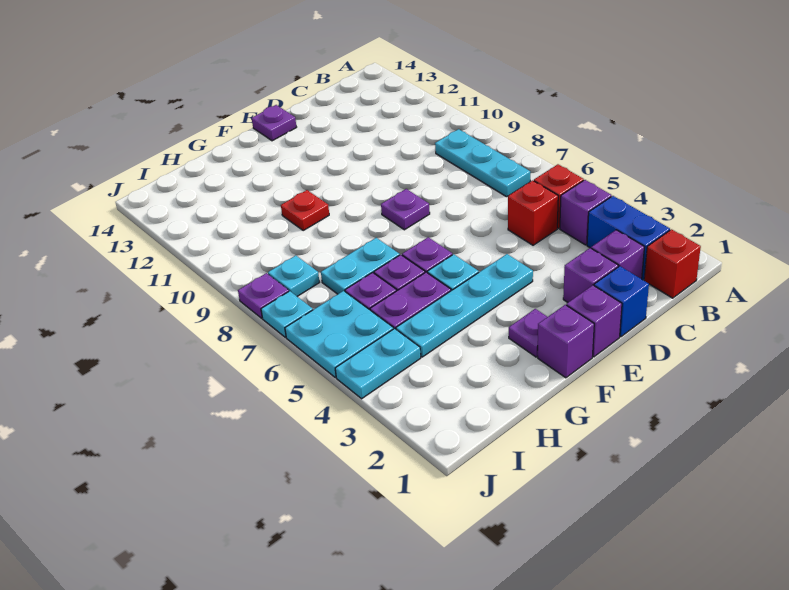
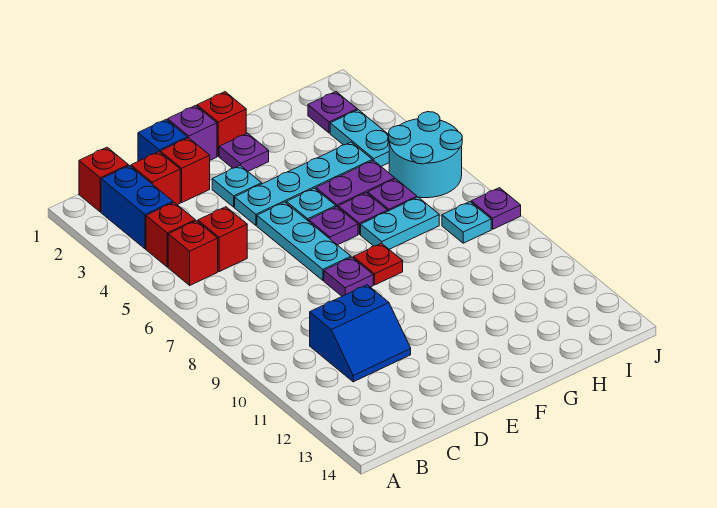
purple 1x1 brick [560,180,612,245] -> red 1x1 brick [146,202,195,267]
cyan 1x3 plate [435,129,530,197] -> cyan 1x3 plate moved to [257,202,351,280]
purple 1x1 brick [591,230,644,279] -> red 1x1 brick [131,152,180,205]
none -> blue 2x2 slope [310,285,411,382]
purple 1x1 brick [563,248,618,302] -> red 1x1 brick [160,138,210,202]
purple 1x1 plate [252,105,296,141] -> purple 1x1 plate moved to [308,92,357,133]
purple 1x1 brick [538,305,594,378] -> red 1x1 brick [197,92,246,156]
red 1x1 plate [281,190,329,230] -> red 1x1 plate moved to [353,243,403,285]
cyan 1x2 plate [335,329,421,399] -> cyan 1x2 plate turned to [330,110,389,166]
cyan 2x2 plate [285,291,393,377] -> cyan 2x2 round brick [389,112,462,198]
cyan 1x1 plate [261,291,313,337] -> cyan 1x1 plate moved to [212,165,262,207]

